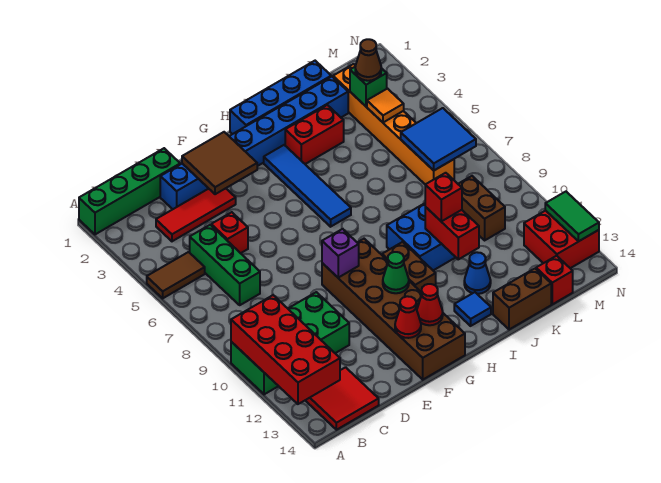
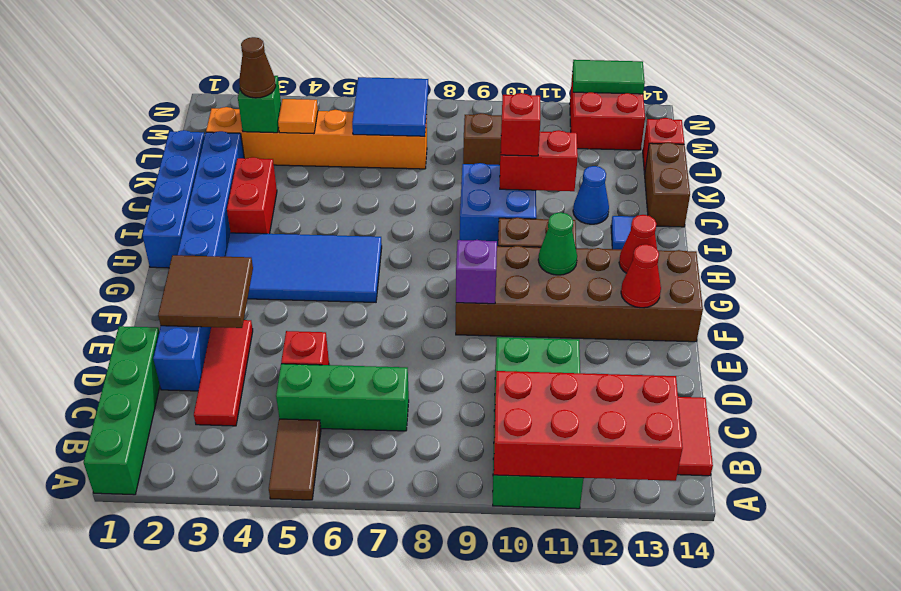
blue 1x4 tile [264,145,351,227] -> blue 2x4 tile [225,233,382,302]

